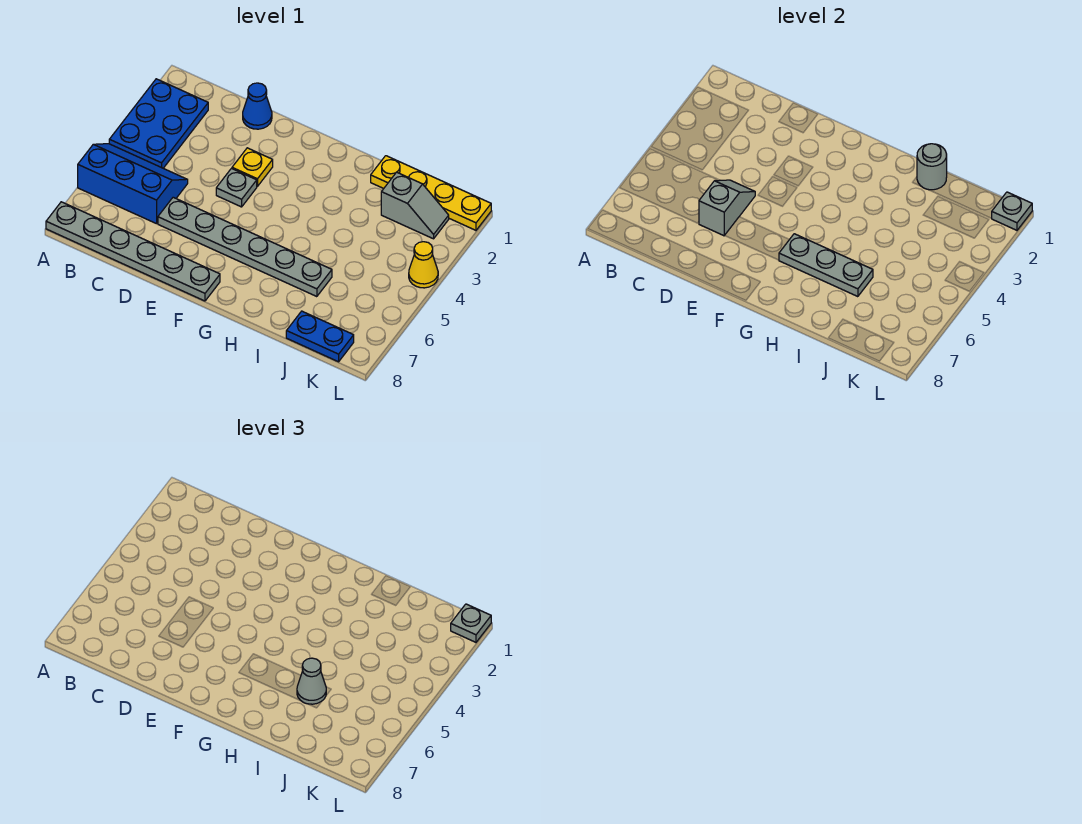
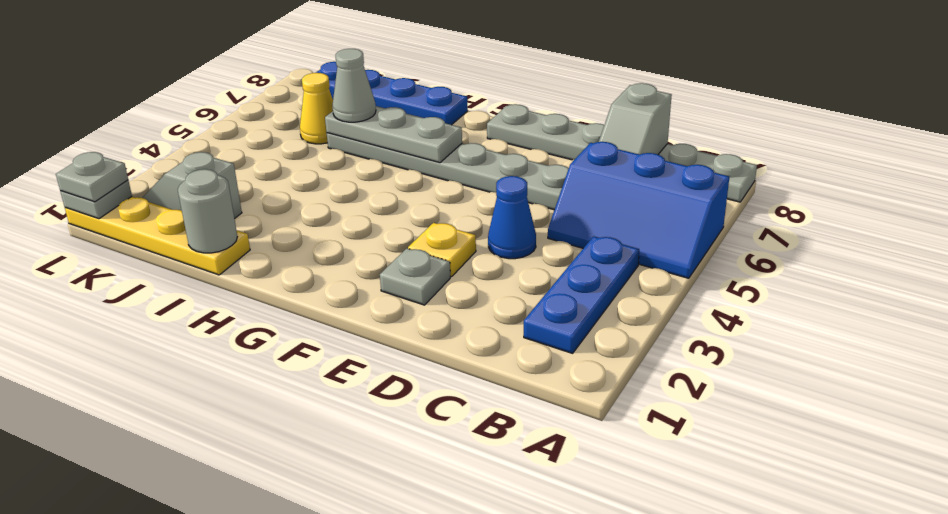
blue 2x3 plate [109,79,208,168] -> blue 1x3 plate [524,236,639,353]
blue 1x1 cone [243,83,272,129] -> blue 1x1 cone moved to [488,176,536,259]
grey 1x2 slope [699,180,755,236] -> grey 1x2 slope moved to [599,83,672,155]
grey 1x1 plate [216,169,257,207] -> grey 1x1 plate moved to [380,249,450,305]
blue 1x2 plate [286,311,354,362] -> blue 1x4 plate [316,62,468,125]
yellow 1x1 cone [409,242,438,288] -> yellow 1x1 cone moved to [300,73,333,144]

